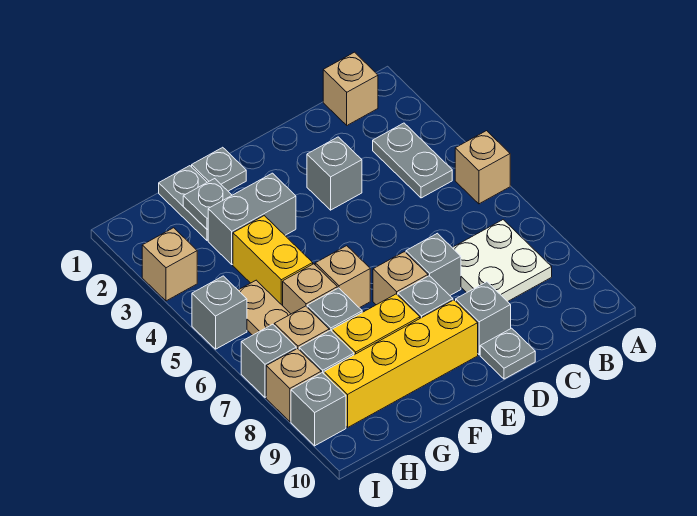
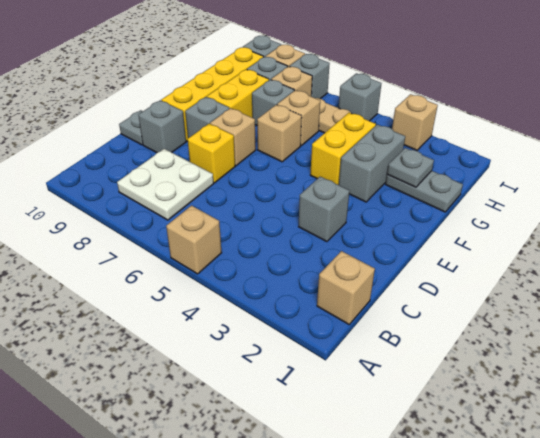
grey 1x2 plate [373,123,452,198] -> none
grey 1x1 brick [406,233,461,295] -> yellow 1x1 brick [188,124,235,183]
grey 1x1 plate [192,147,246,191] -> none
yellow 1x2 brick [233,216,313,306] -> yellow 1x2 brick turned to [310,113,376,185]

